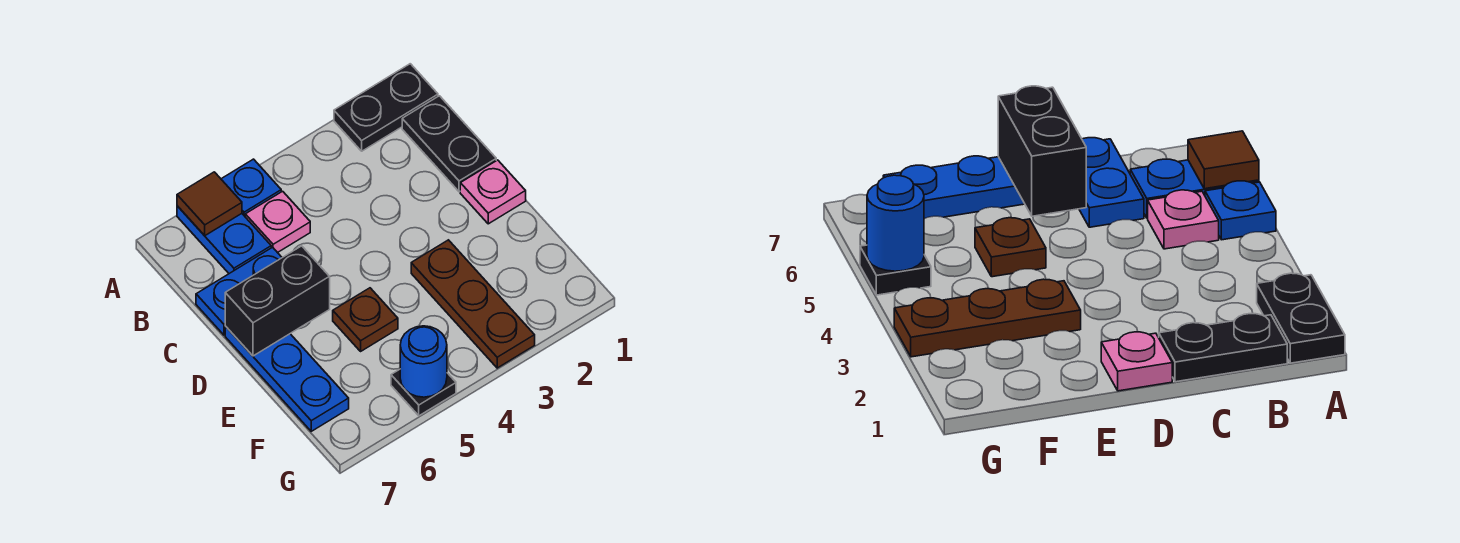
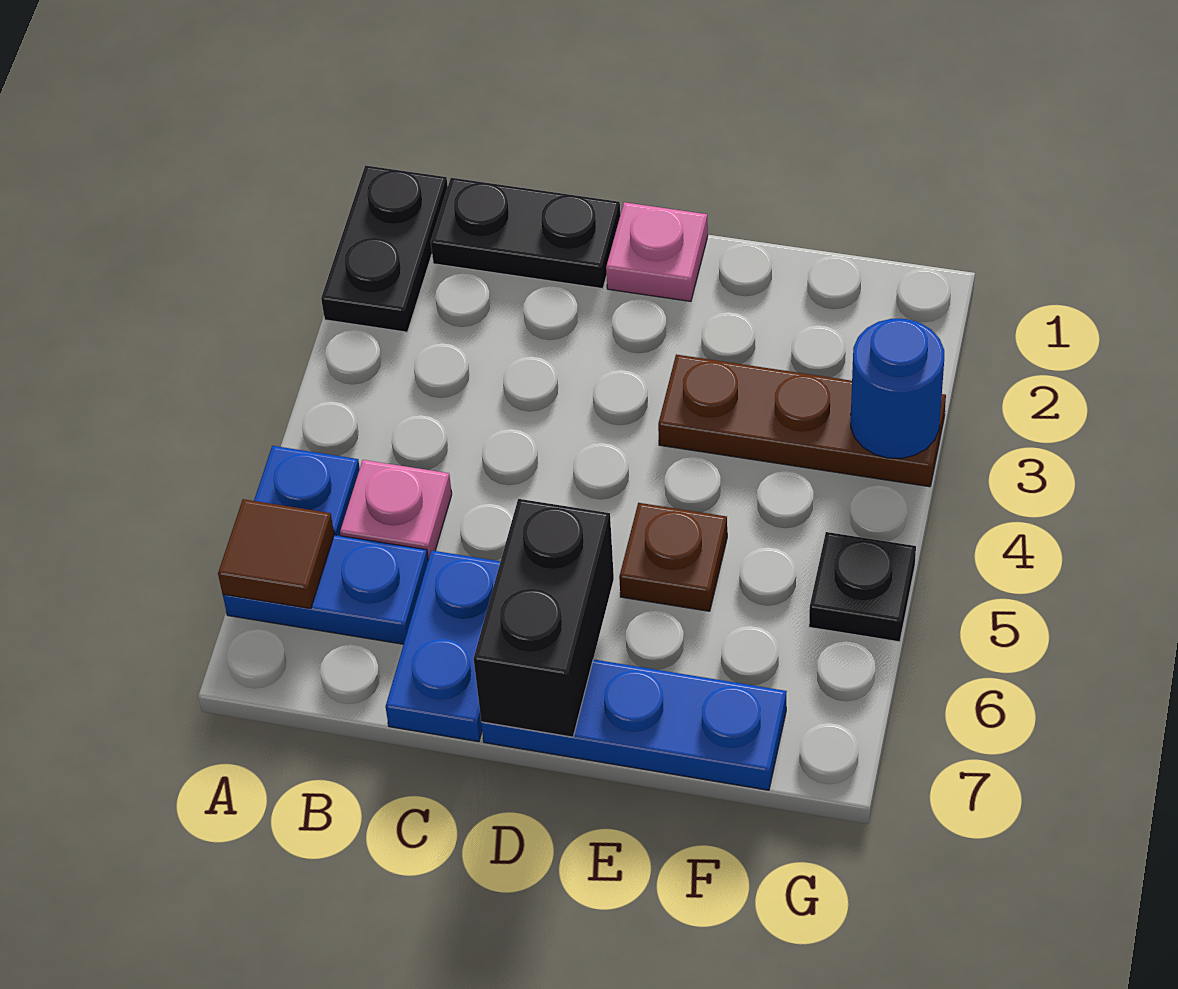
blue 1x1 round brick [400,326,447,397] -> blue 1x1 round brick moved to [851,319,944,458]

